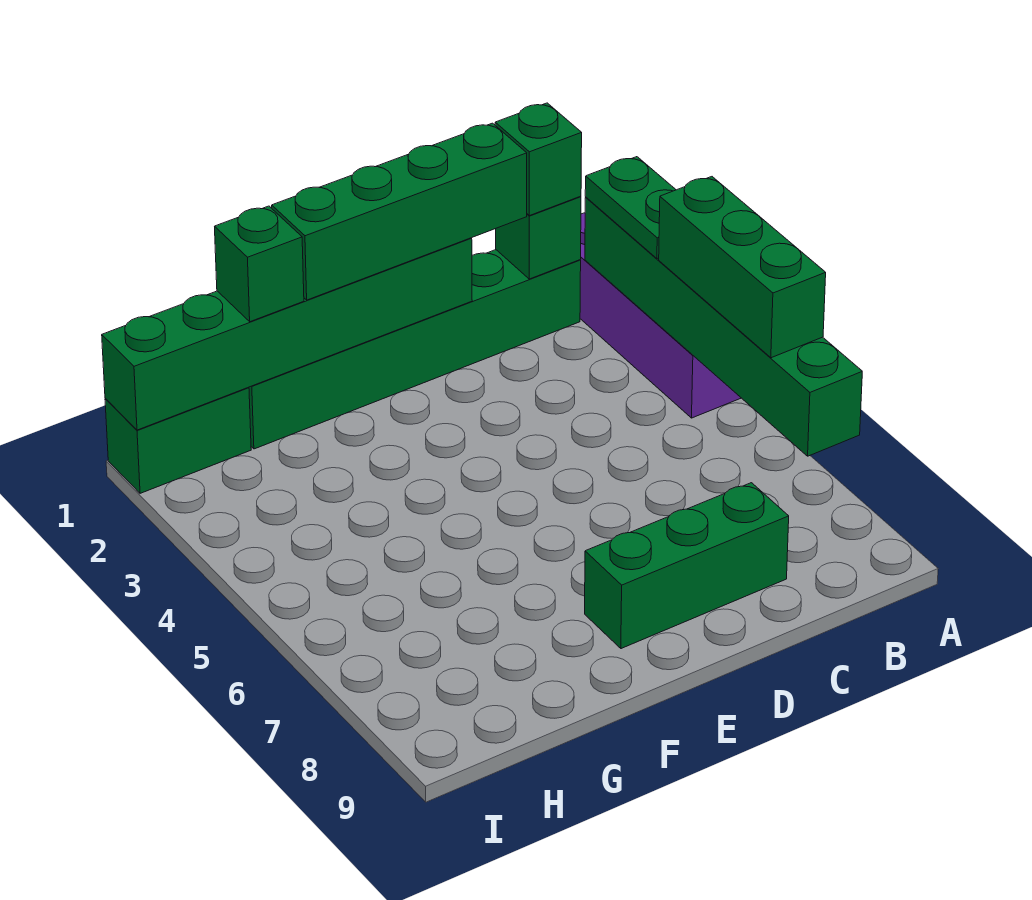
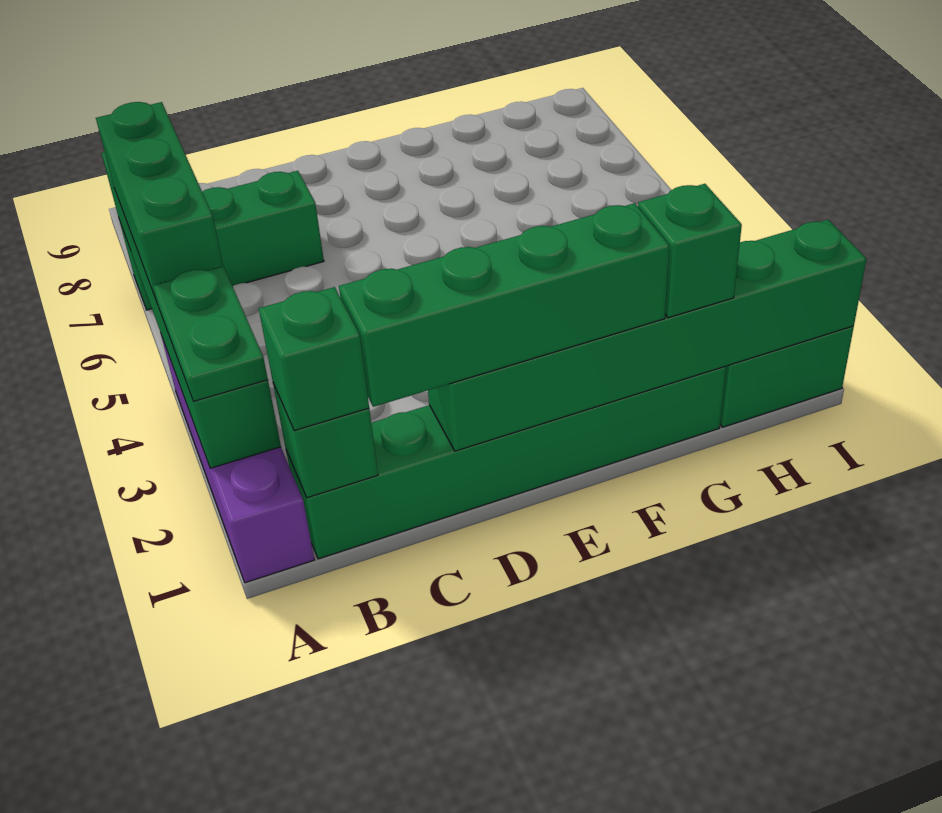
green 1x3 brick [585,483,789,649] -> green 1x3 brick moved to [119,171,324,310]

